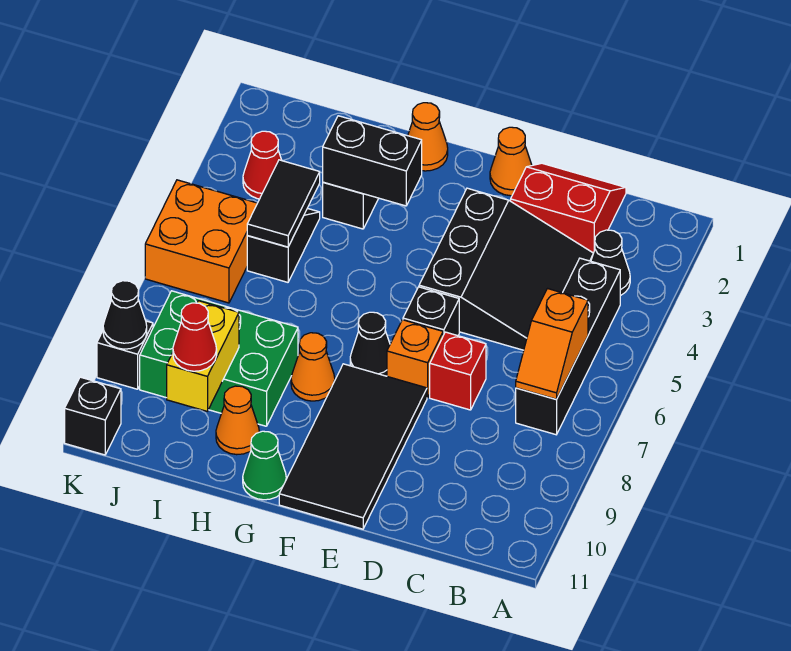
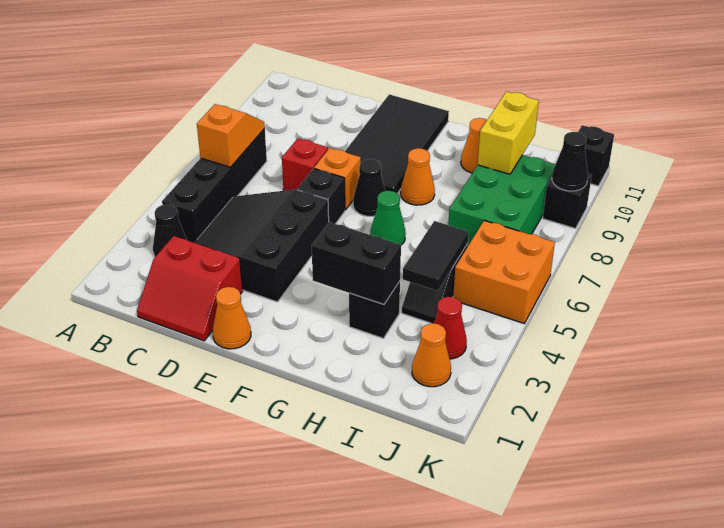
orange 1x1 cone [408,103,448,171] -> orange 1x1 cone moved to [412,323,451,387]
green 1x1 cone [243,431,286,500] -> green 1x1 cone moved to [370,191,406,245]
green 2x3 brick [140,291,298,426] -> green 2x3 brick turned to [448,155,555,245]
red 1x1 cone [173,303,217,371] -> none

